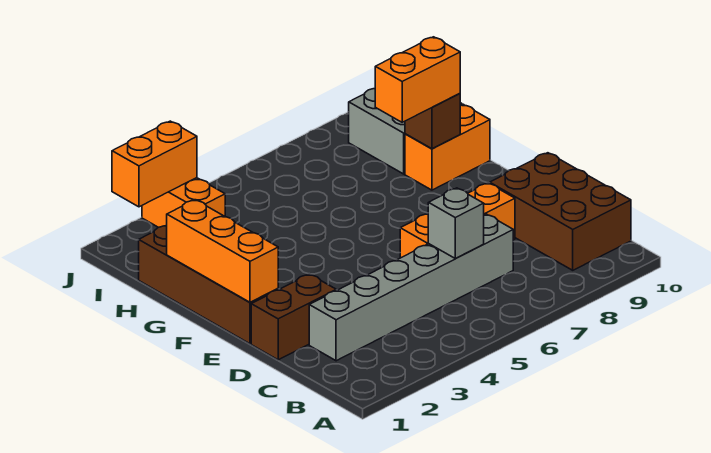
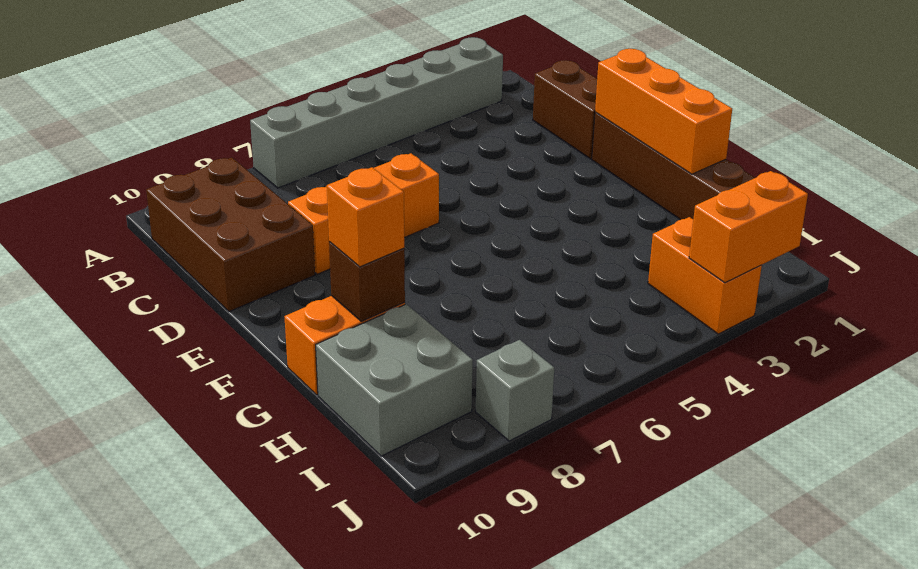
grey 1x6 brick [309,214,513,361] -> grey 1x6 brick moved to [250,37,503,188]
grey 1x1 brick [428,188,484,259] -> grey 1x1 brick moved to [476,340,554,441]
brown 1x2 brick [251,274,336,360] -> brown 1x2 brick turned to [533,61,597,159]
orange 1x2 brick [375,37,460,122] -> orange 1x1 brick [327,167,404,267]

